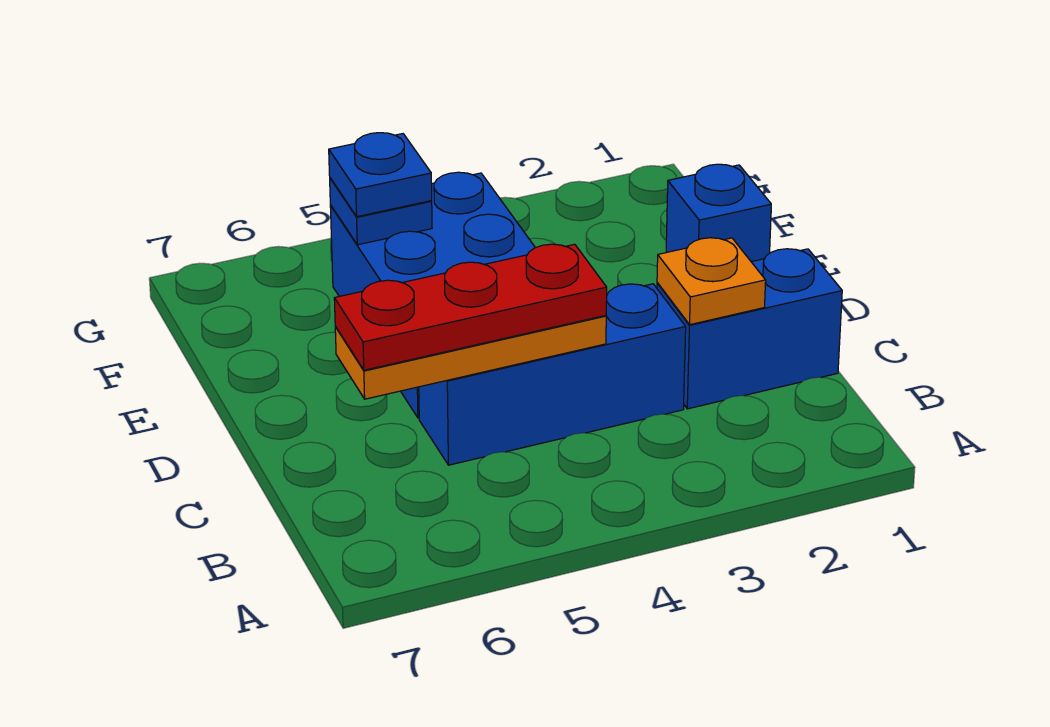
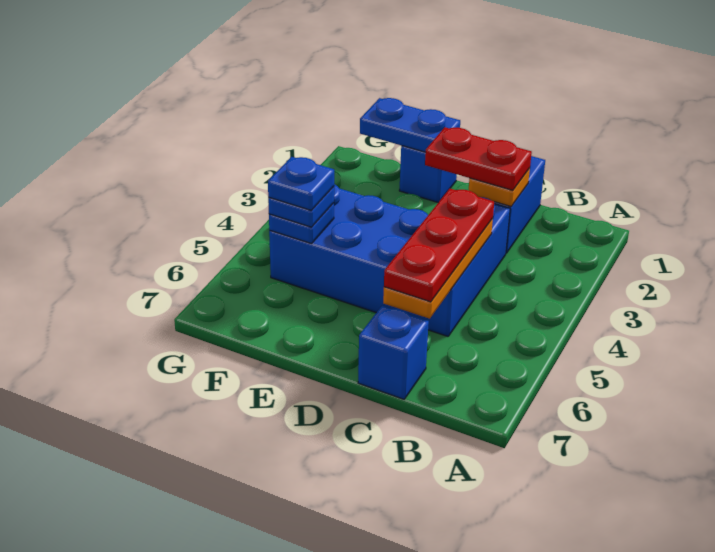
none -> red 1x2 plate [425,127,532,190]
none -> blue 1x1 brick [358,306,429,399]
none -> blue 1x2 plate [360,98,460,152]
none -> blue 1x1 plate [268,157,334,210]

